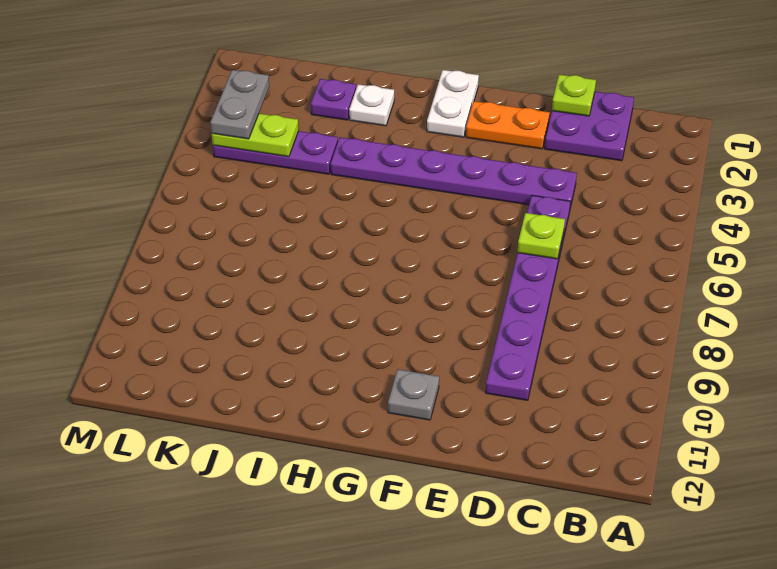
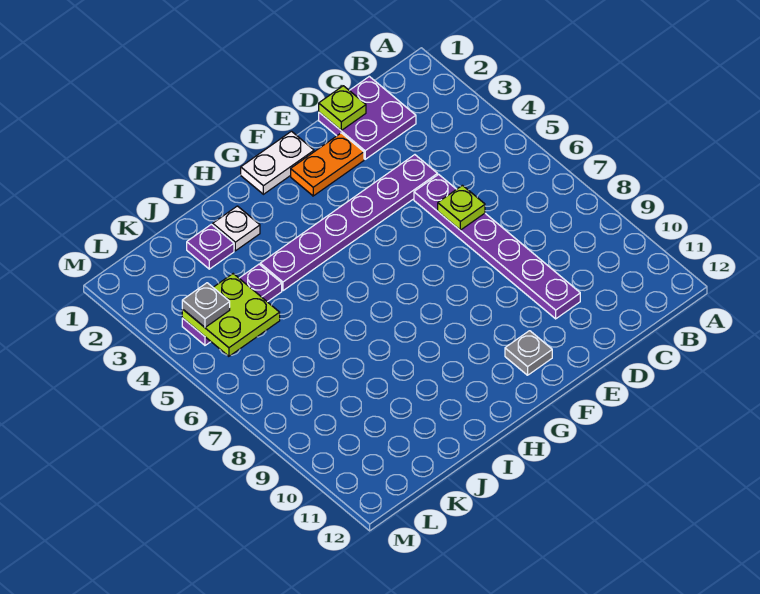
white 1x2 plate [427,70,479,137] -> white 1x2 plate turned to [241,131,314,194]
lime 1x2 plate [212,114,299,157] -> lime 2x2 plate [182,274,280,356]
grey 1x2 plate [210,70,269,139] -> grey 1x1 plate [182,283,230,327]

